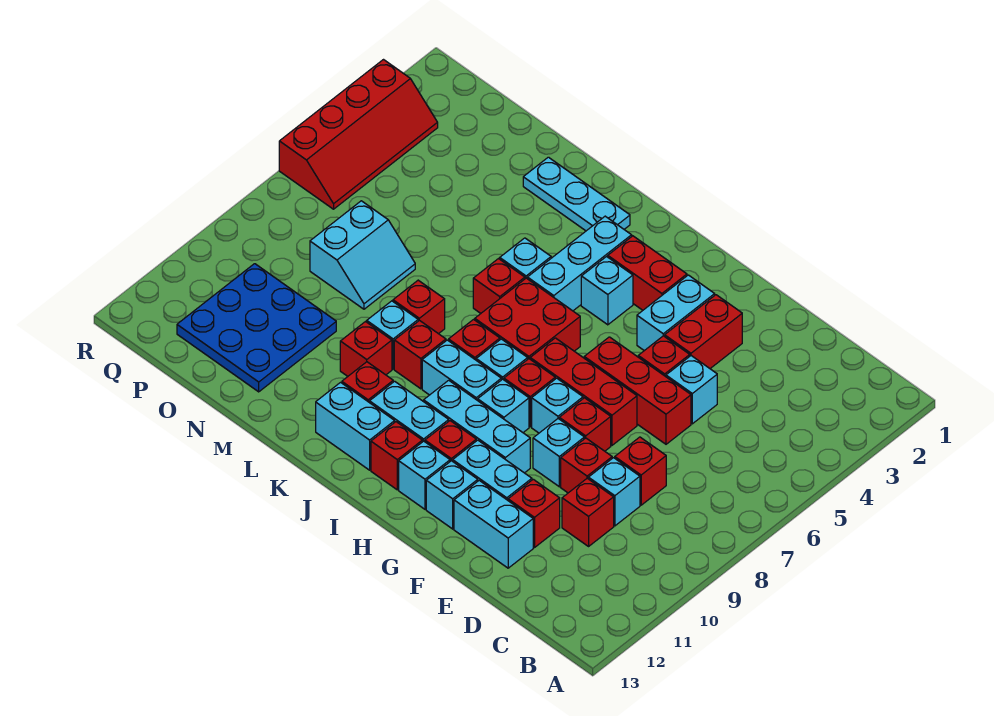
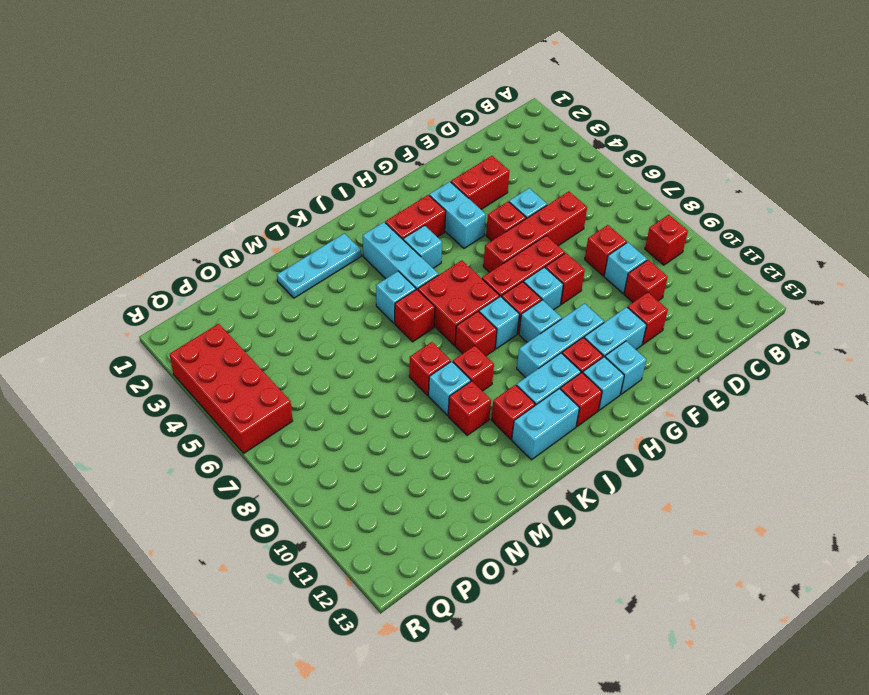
red 1x3 brick [584,337,691,444] -> red 1x4 brick [483,191,587,273]
red 1x1 brick [561,438,612,493] -> red 1x1 brick moved to [645,215,688,265]
cyan 1x2 brick [454,480,533,568] -> none
red 1x2 brick [665,295,742,368] -> red 1x2 brick turned to [451,156,510,209]
cyan 1x1 brick [533,419,584,487] -> none
cyan 1x2 brick [422,340,501,400] -> none
cyan 2x2 slope [310,201,415,309] -> none
blue 3x3 plate [177,264,336,392] -> none
red 2x4 slope [279,60,438,209] -> red 2x4 brick [169,324,293,453]

